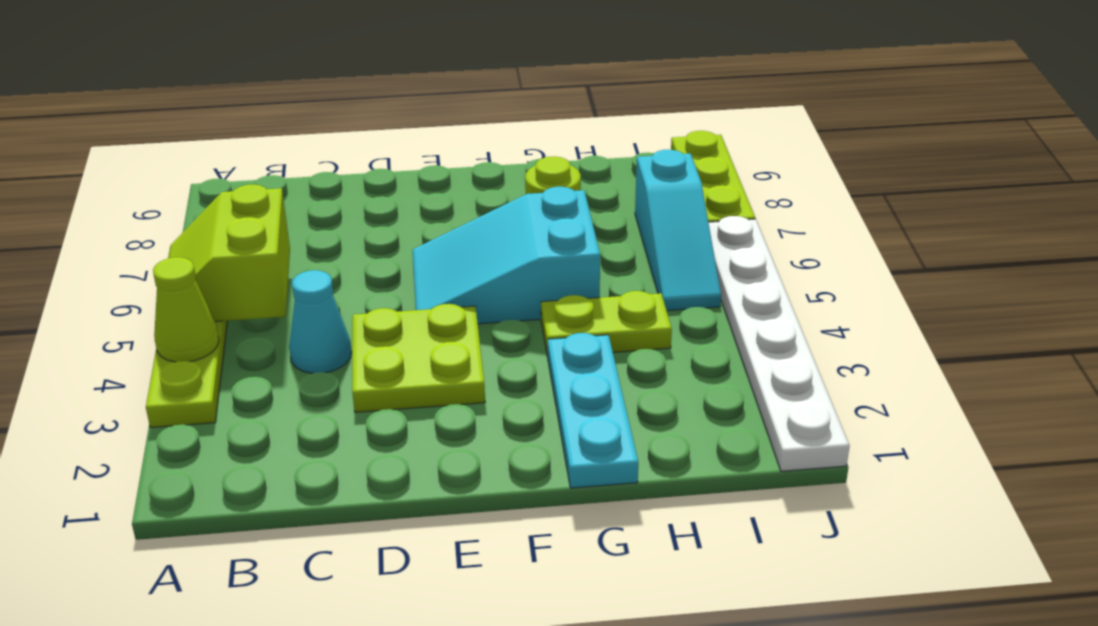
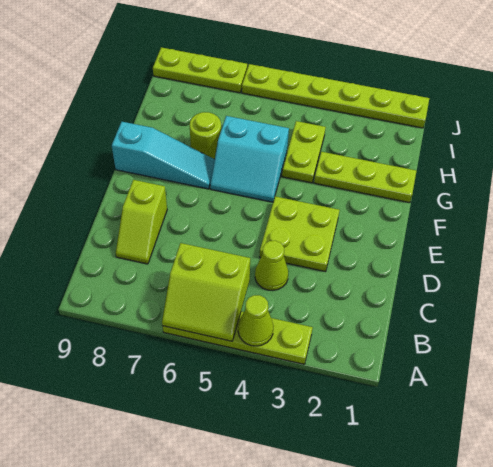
cyan 1x1 cone [289,270,352,373] -> lime 1x1 cone [255,241,289,291]
none -> lime 1x2 slope [116,180,167,264]
cyan 2x3 slope [412,187,600,324] -> cyan 2x2 slope [210,116,289,202]
cyan 1x3 plate [547,333,638,488] -> lime 1x3 plate [314,152,417,203]
cyan 1x3 slope [635,150,721,311] -> cyan 1x3 slope moved to [112,122,215,189]
white 1x6 plate [708,216,850,471] -> lime 1x6 plate [242,64,429,128]

